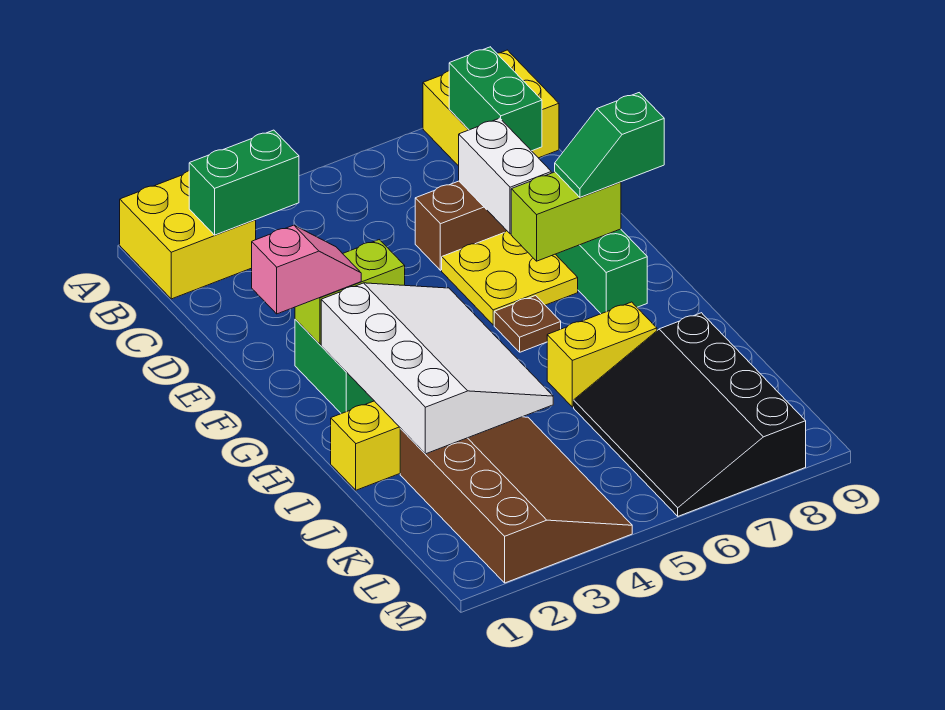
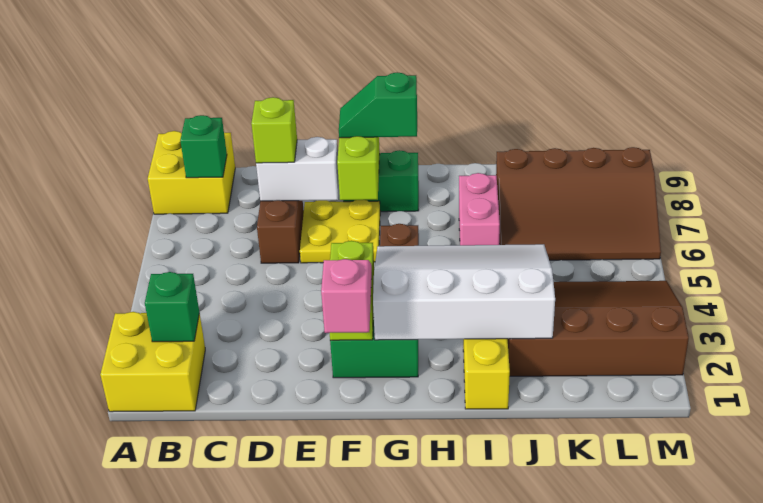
green 1x2 brick [189,130,299,235] -> green 1x1 brick [145,272,199,342]
green 1x2 brick [449,47,542,151] -> green 1x1 brick [180,115,227,178]
none -> lime 1x1 brick [251,97,297,163]
green 1x2 slope [555,93,664,197] -> green 1x2 slope turned to [339,72,417,138]
yellow 1x2 brick [547,302,657,407] -> pink 1x2 brick [459,173,500,245]
black 3x4 slope [574,313,806,516] -> brown 3x4 slope [496,147,661,260]

